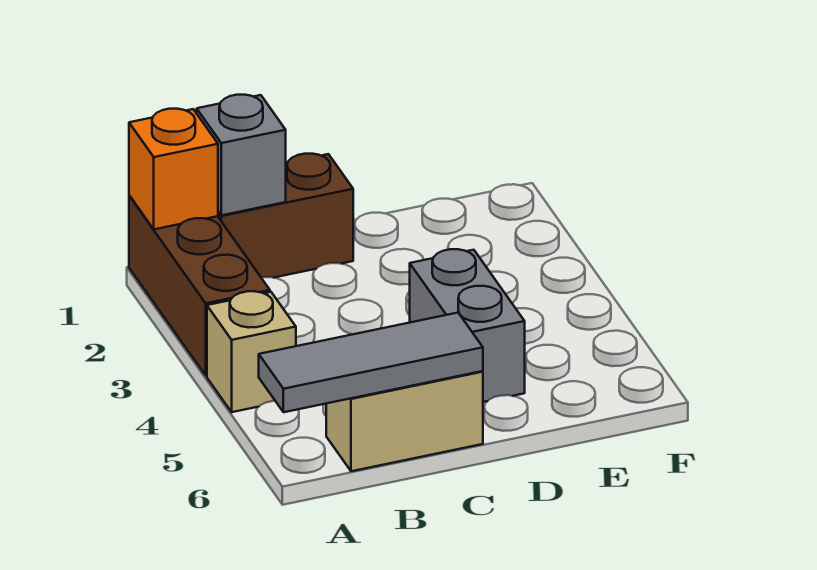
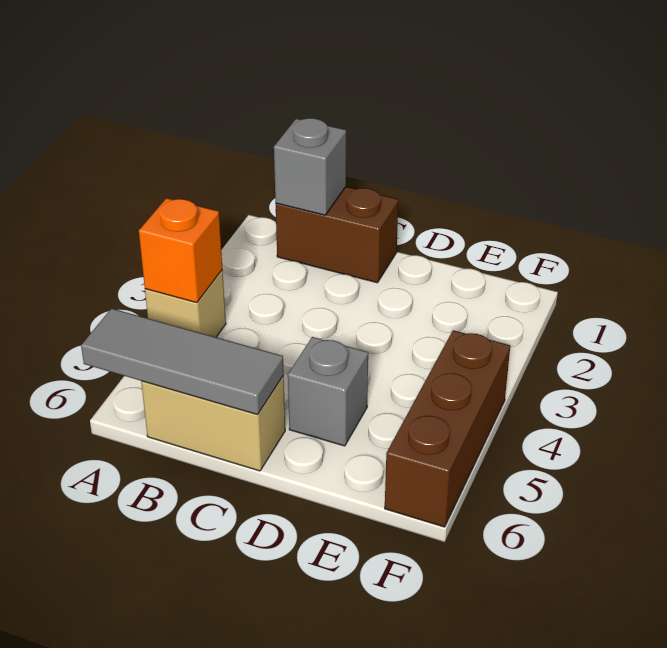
brown 1x3 brick [129,195,270,376] -> brown 1x3 brick moved to [385,330,510,527]
orange 1x1 brick [129,109,218,229] -> orange 1x1 brick moved to [139,198,222,303]
grey 1x2 brick [410,249,525,402] -> grey 1x1 brick [288,337,368,446]

